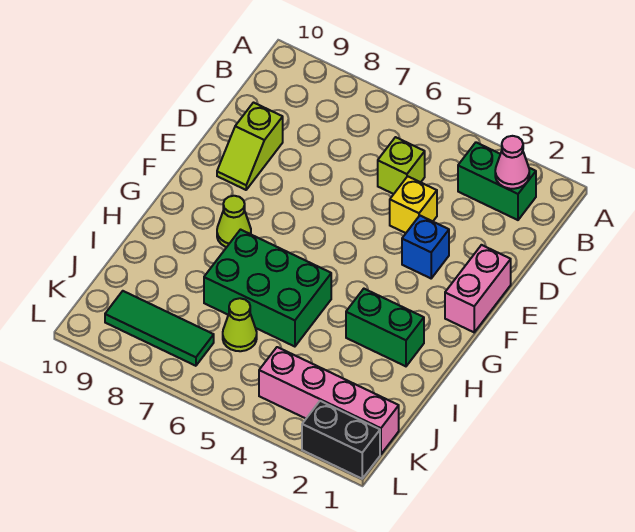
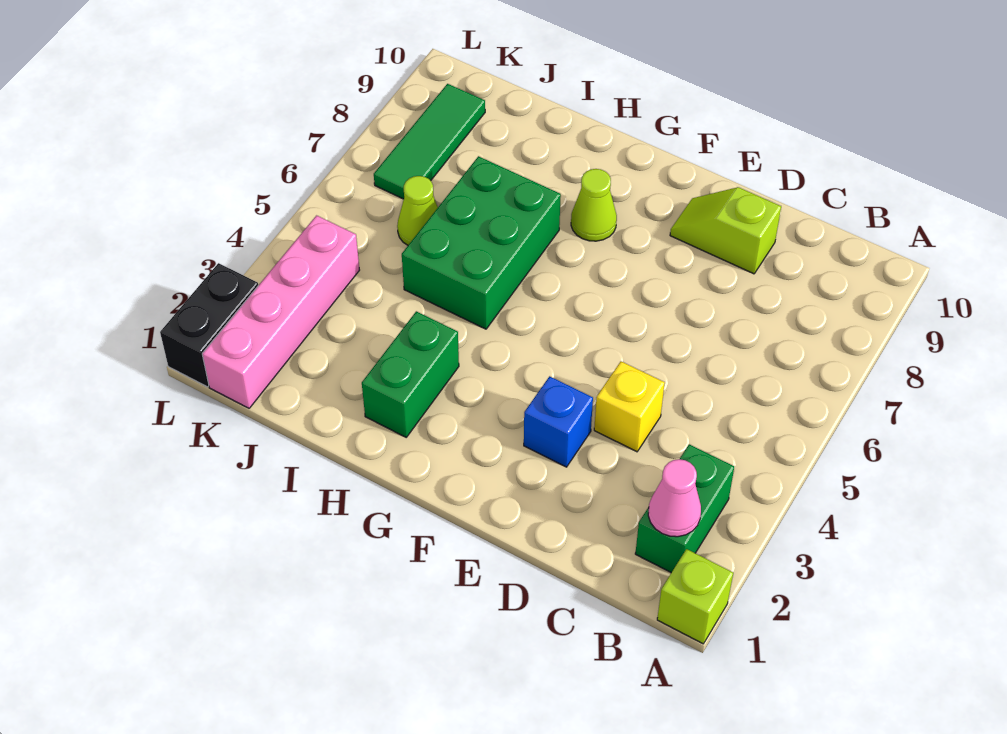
lime 1x1 brick [378,137,425,194] -> lime 1x1 brick moved to [657,549,733,644]
pink 1x2 brick [445,245,511,332] -> none

